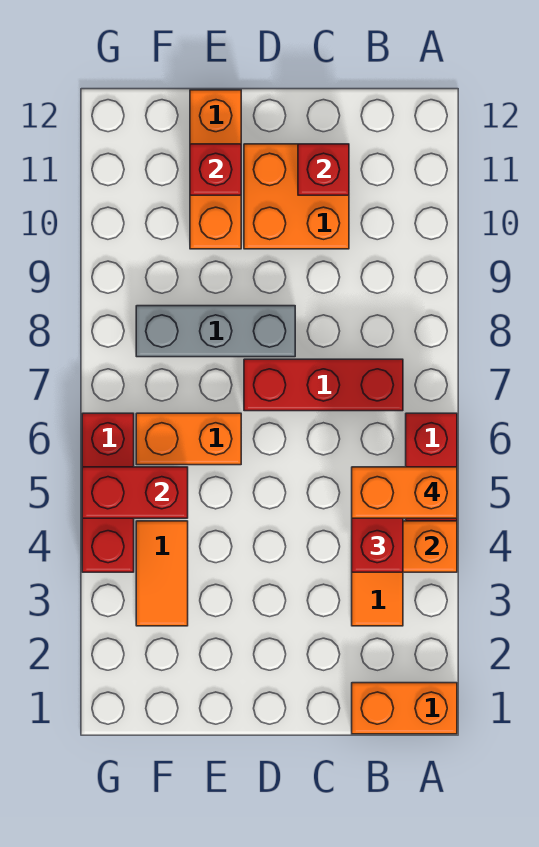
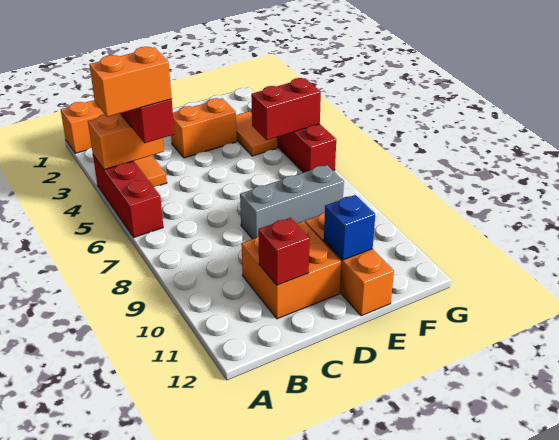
red 1x3 brick [244,359,403,411] -> none
orange 1x2 brick [136,413,241,465] -> orange 1x2 brick moved to [171,98,237,158]
red 1x1 brick [190,144,241,195] -> blue 1x1 brick [324,195,375,260]

